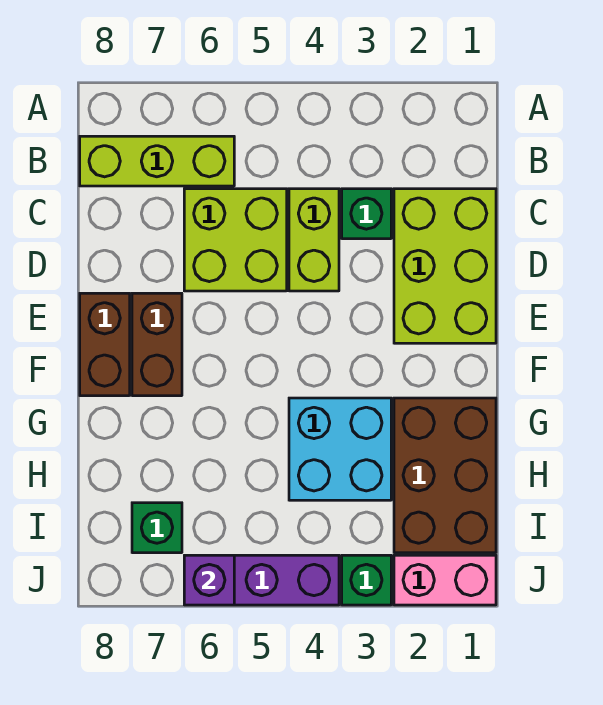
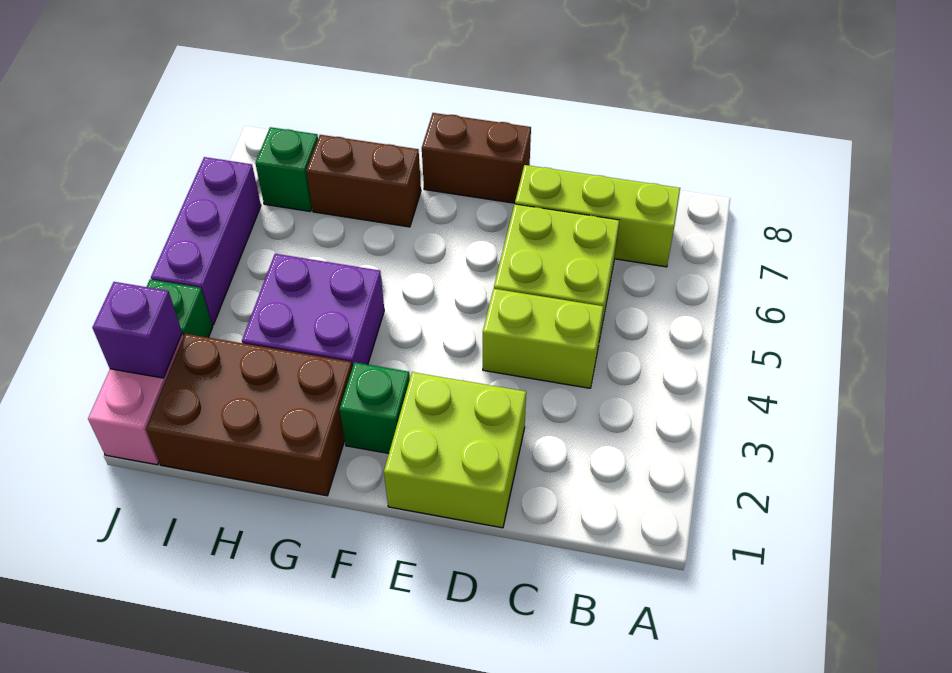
lime 1x3 brick [80,136,234,186] -> lime 1x3 brick turned to [515,165,680,267]
lime 2x3 brick [394,189,496,343] -> lime 2x2 brick [384,372,526,528]
green 1x1 brick [342,189,391,239] -> green 1x1 brick moved to [340,362,410,453]
brown 1x2 brick [132,293,182,396] -> brown 1x2 brick moved to [306,135,421,227]
cyan 2x2 brick [289,398,391,500] -> purple 2x2 brick [242,254,384,367]
purple 1x1 brick [184,555,234,605] -> purple 1x1 brick moved to [92,282,182,378]

